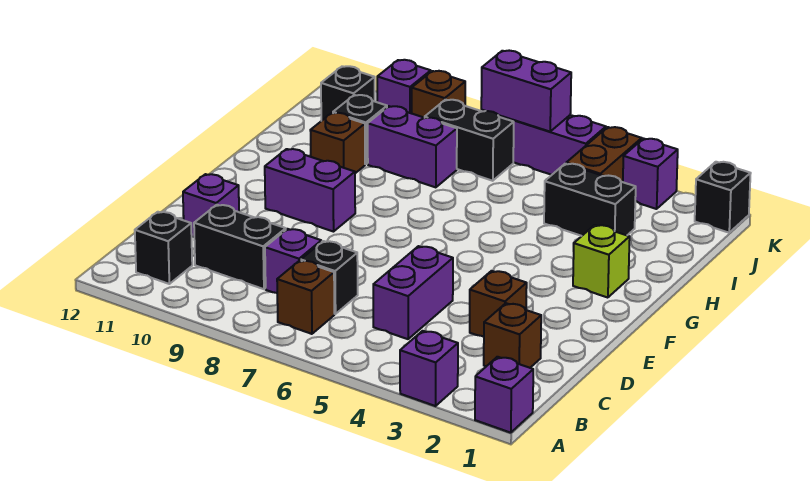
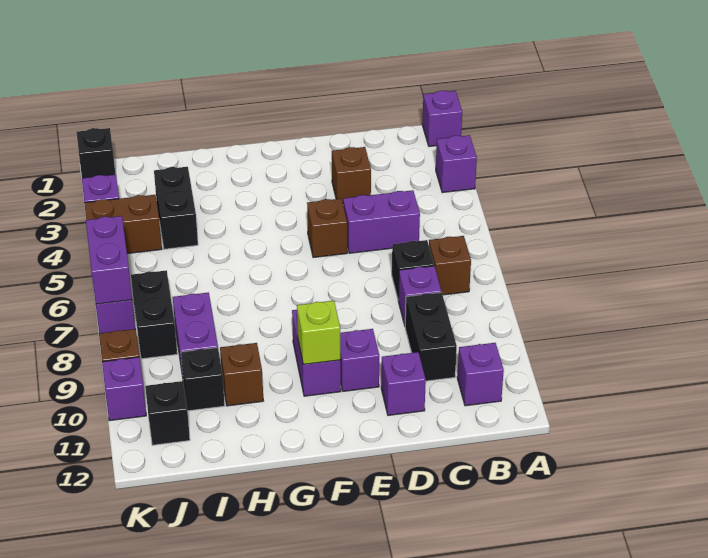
black 1x1 brick [135,212,192,284] -> purple 1x1 brick [457,343,504,406]
brown 1x1 brick [484,303,541,368] -> brown 1x1 brick moved to [307,199,347,258]
none -> purple 1x1 brick [340,329,379,391]
lime 1x1 brick [573,225,630,298] -> lime 1x1 brick moved to [297,301,340,364]

